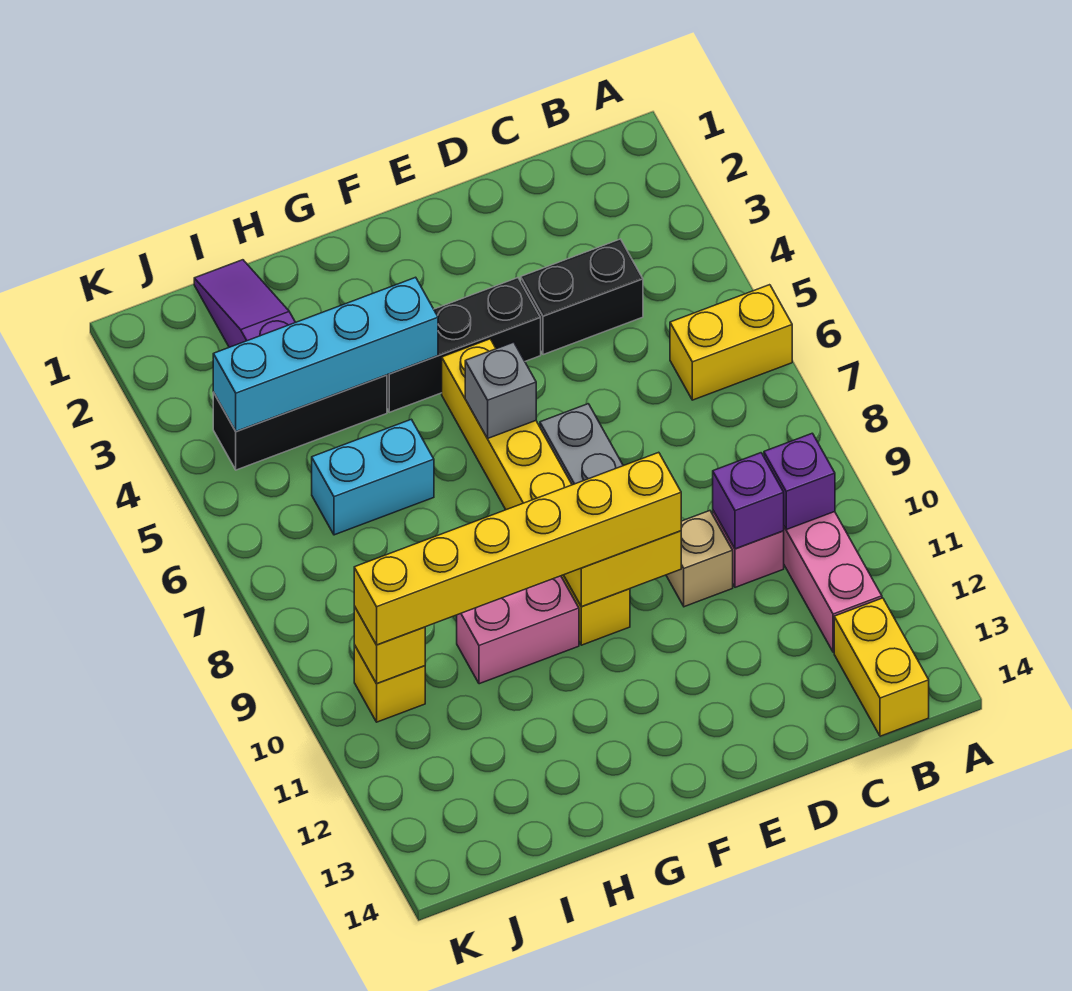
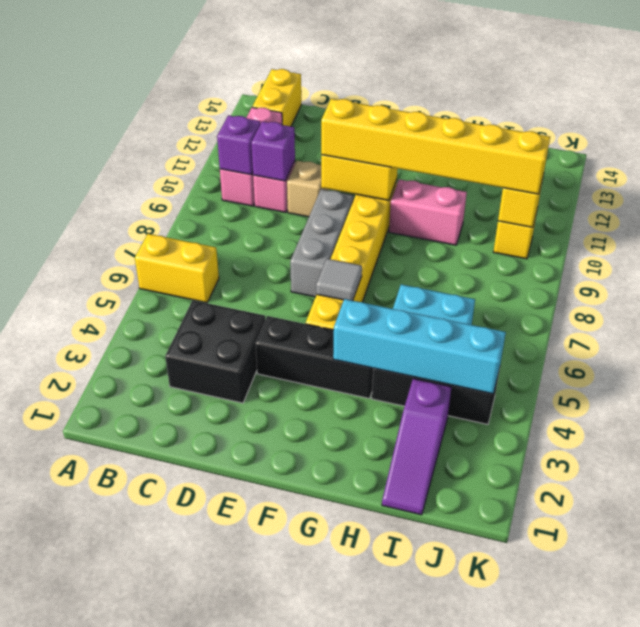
black 1x2 brick [521,239,643,355] -> black 2x2 brick [165,300,265,403]
grey 1x1 brick [465,342,536,438] -> grey 1x1 tile [316,259,362,301]

